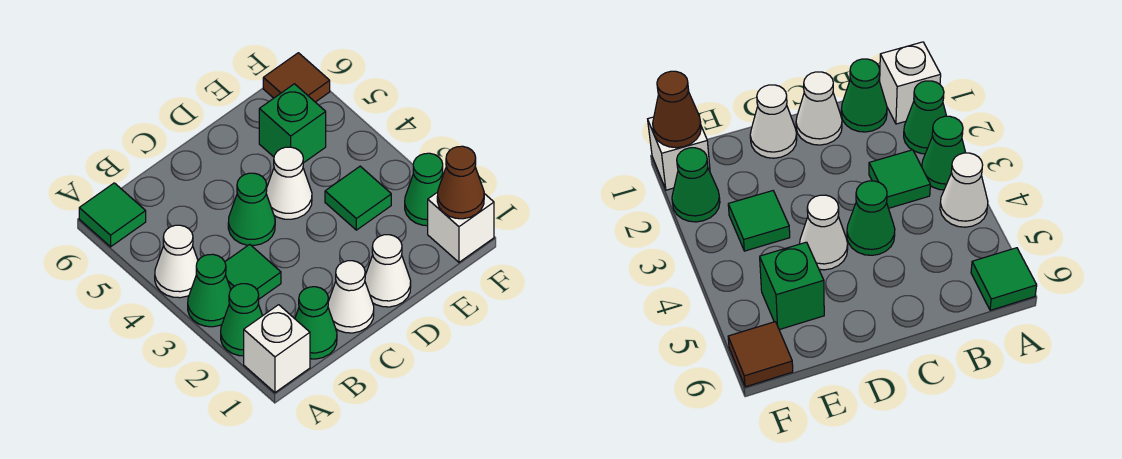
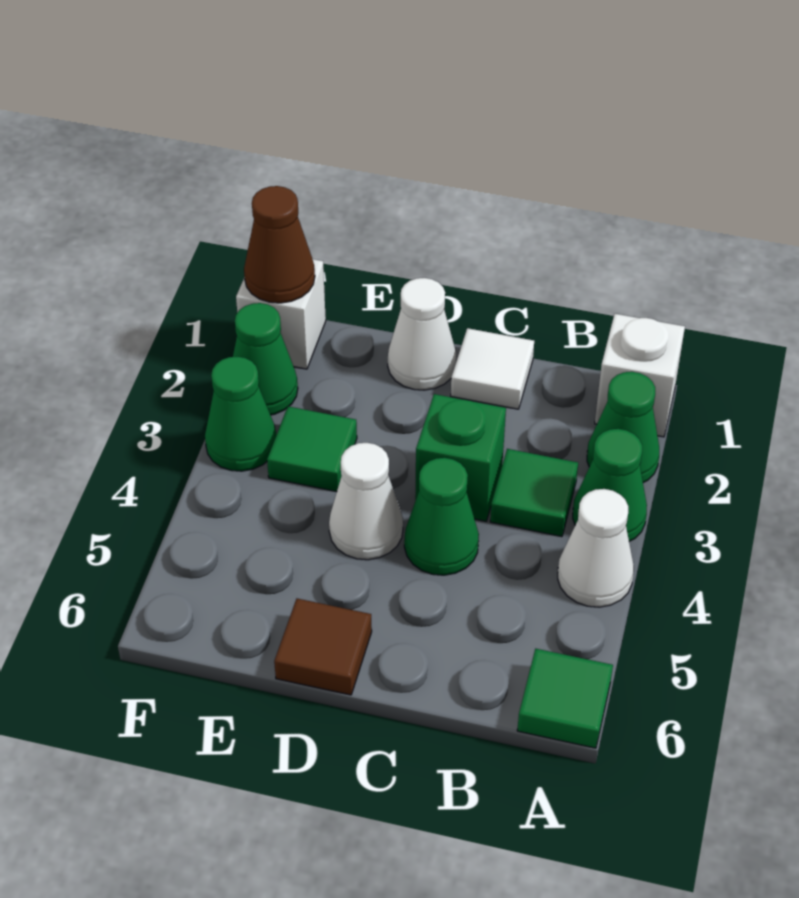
green 1x1 cone [295,287,337,359] -> green 1x1 cone moved to [205,357,276,471]
white 1x1 cone [328,261,374,333] -> white 1x1 tile [451,328,534,409]
green 1x1 brick [259,84,326,163] -> green 1x1 brick moved to [415,394,506,521]
brown 1x1 tile [263,53,330,102] -> brown 1x1 tile moved to [274,599,372,695]

